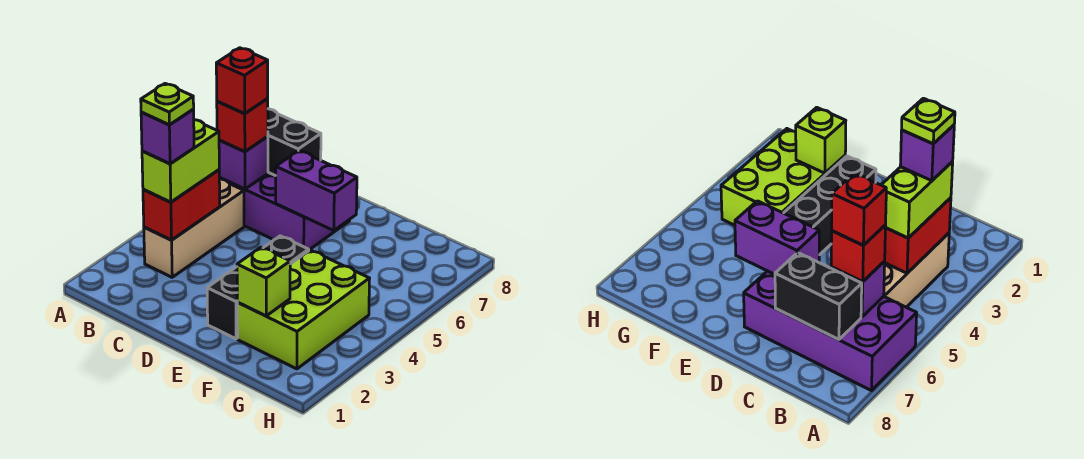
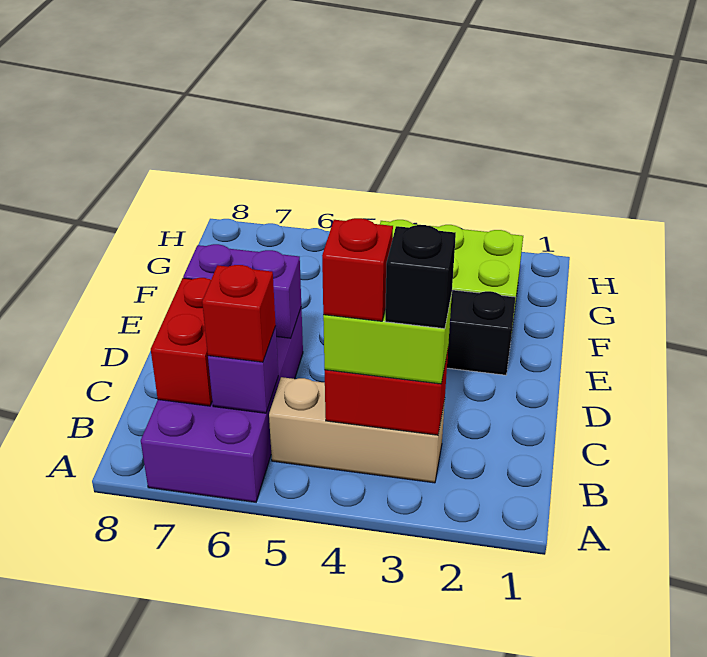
purple 1x1 brick [141,110,194,164] -> black 1x1 brick [385,225,456,329]
lime 1x1 plate [141,84,194,125] -> none
red 1x1 brick [216,48,268,114] -> red 1x1 brick moved to [322,218,393,321]
black 1x2 brick [268,109,321,176] -> red 1x2 brick [151,278,212,406]
purple 1x2 brick [276,151,357,231] -> purple 1x2 brick turned to [183,244,301,338]
lime 1x1 brick [237,247,290,316] -> none

